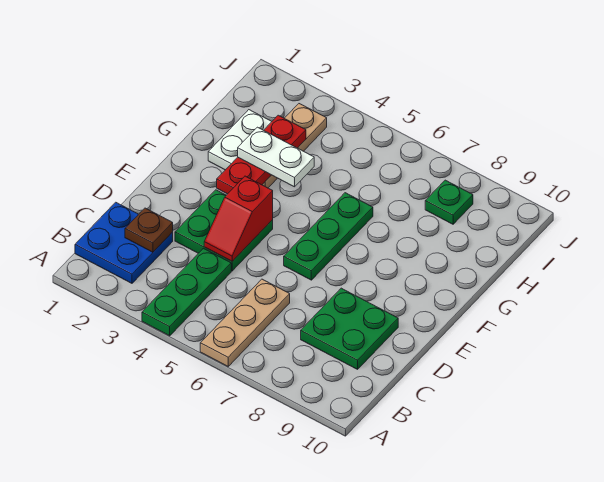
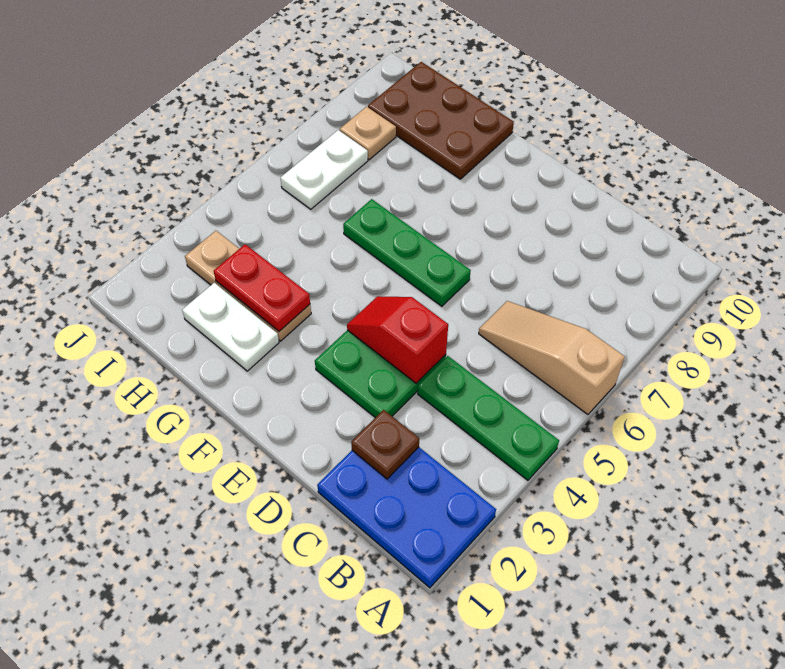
tan 1x3 plate [200,279,290,366] -> tan 1x3 slope [479,301,625,414]
blue 2x2 plate [75,202,173,283] -> blue 2x3 plate [317,447,496,588]
green 2x2 plate [301,288,398,369] -> none
red 1x2 slope [204,176,273,261] -> red 1x2 slope turned to [347,296,448,383]
red 1x3 plate [217,115,306,194] -> red 1x2 plate [214,244,310,331]
white 1x2 plate [238,127,314,187] -> white 1x2 plate moved to [280,130,368,209]
none -> brown 2x3 plate [368,62,514,179]
green 1x1 plate [425,180,473,224] -> tan 1x1 plate [340,107,396,160]

